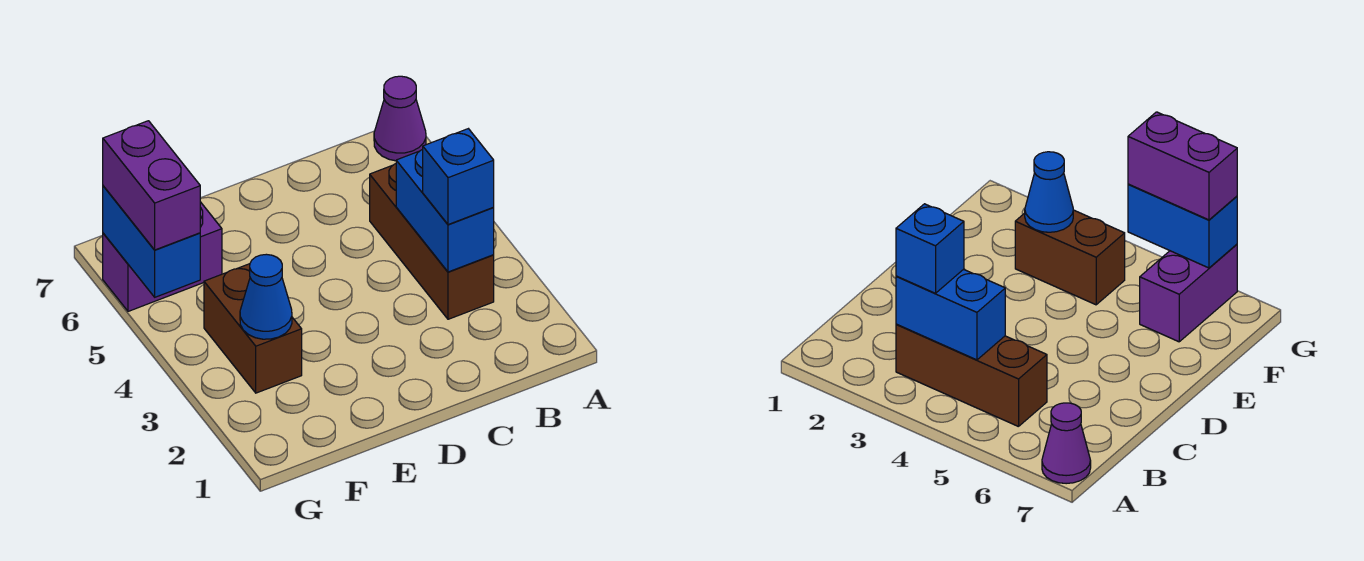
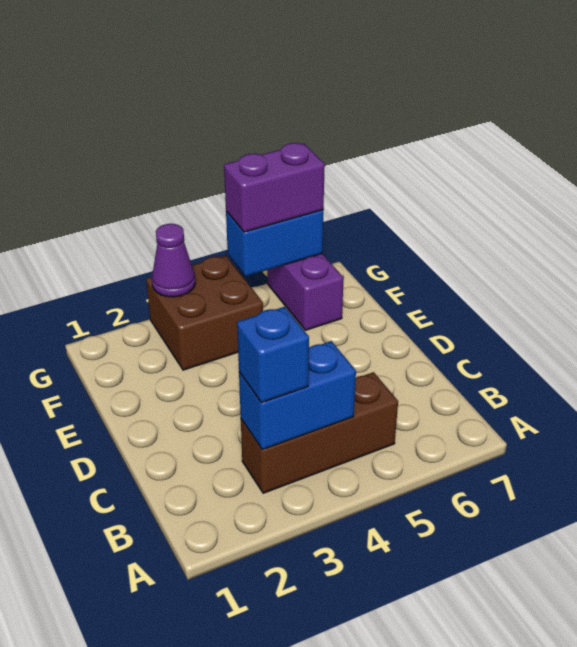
purple 1x1 cone [374,76,426,161] -> purple 1x1 cone moved to [152,224,195,297]
brown 1x2 brick [204,264,302,393] -> brown 2x2 brick [146,255,263,370]
blue 1x1 cone [240,254,292,339] -> none

